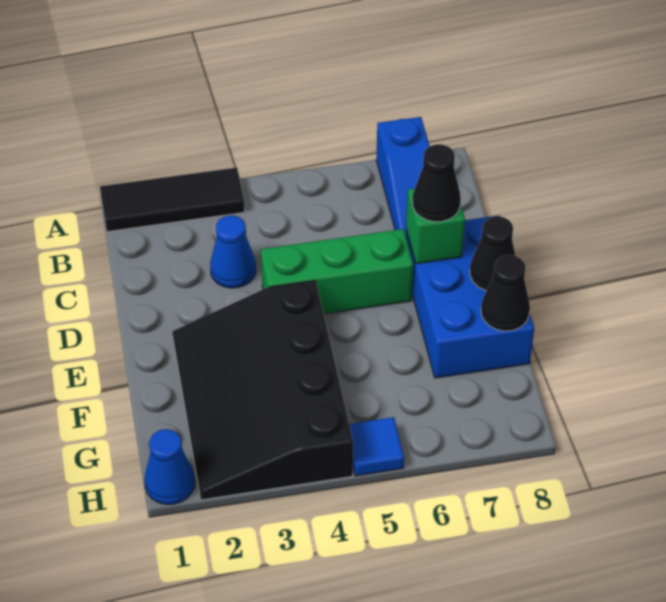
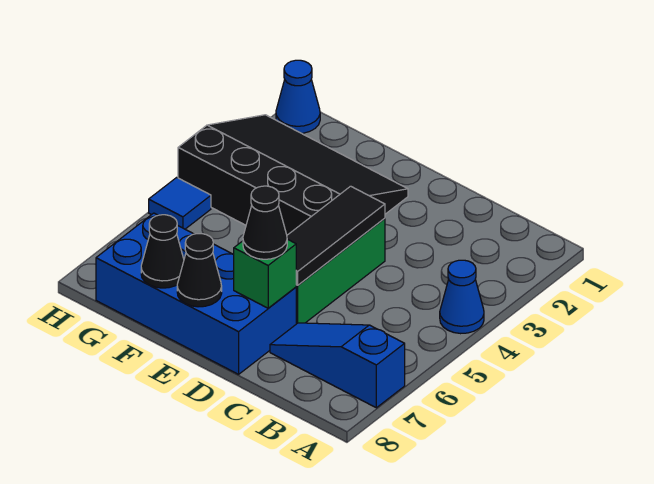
black 1x3 tile [100,168,245,232] -> black 1x3 tile moved to [287,186,385,285]
blue 1x1 cone [210,215,256,288] -> blue 1x1 cone moved to [440,260,484,334]
blue 2x3 brick [406,215,534,378] -> blue 2x4 brick [96,213,296,374]

